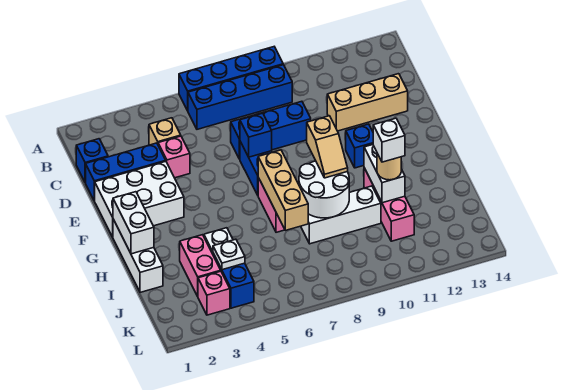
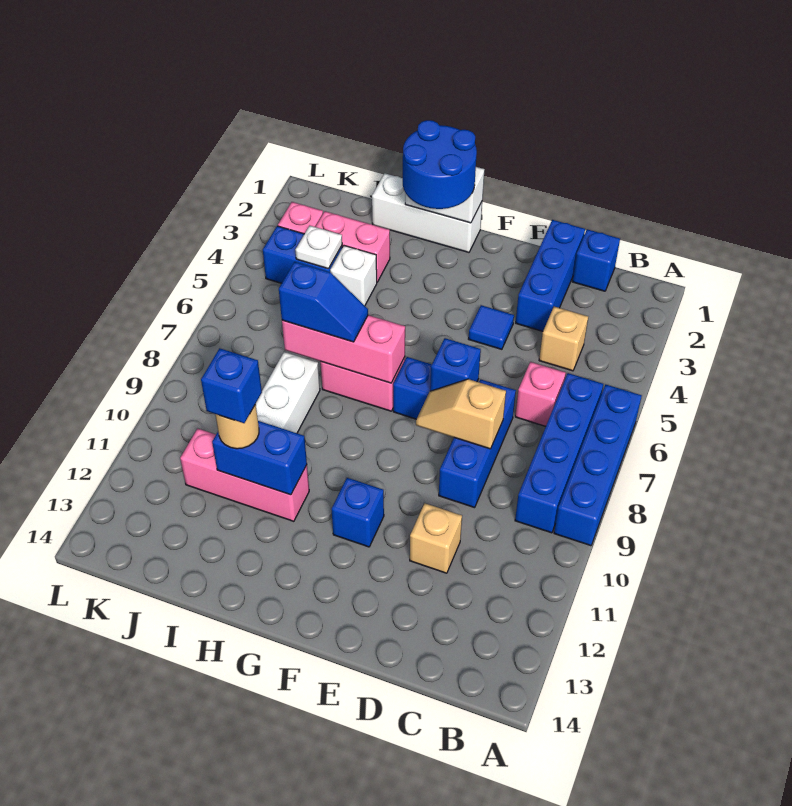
pink 1x1 brick [158,136,190,178] -> pink 1x1 brick moved to [515,362,566,426]
tan 1x3 brick [327,74,408,131] -> tan 1x1 brick [410,503,462,573]
white 2x3 brick [95,161,184,237] -> none
none -> blue 1x1 tile [469,305,514,349]
none -> blue 2x2 round brick [403,120,477,209]
tan 1x3 brick [258,150,308,230] -> pink 1x3 brick [282,315,405,383]
tan 1x2 slope [307,116,348,178] -> tan 1x2 slope moved to [416,379,506,449]
none -> blue 1x2 slope [279,262,368,342]
white 2x2 round brick [299,161,349,218] -> none
white 1x2 brick [364,145,405,203] -> blue 1x2 brick [212,421,307,495]
white 1x1 brick [373,118,405,162] -> blue 1x1 brick [201,348,262,423]

